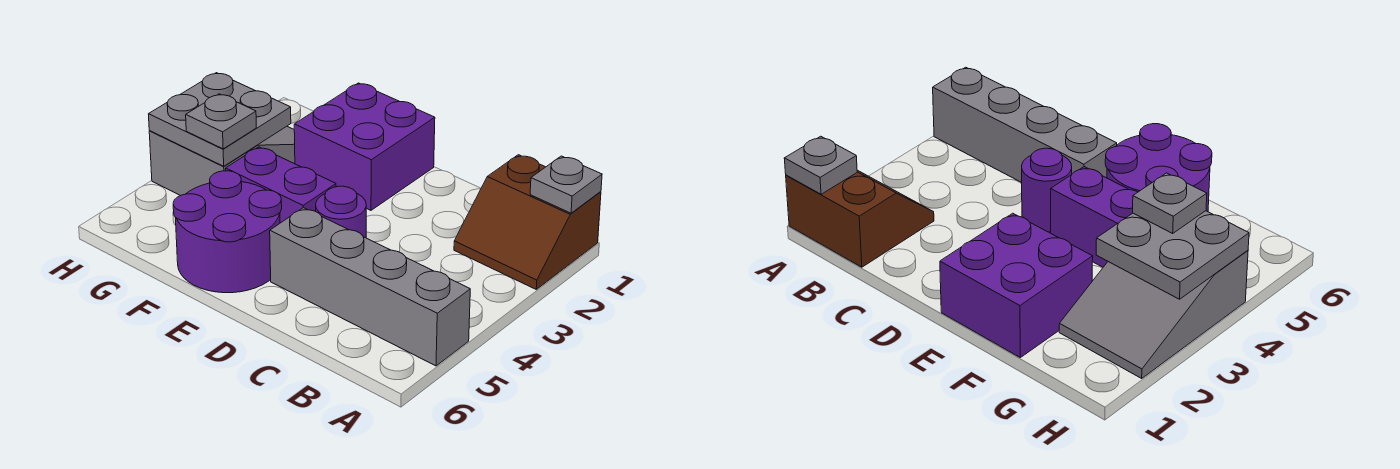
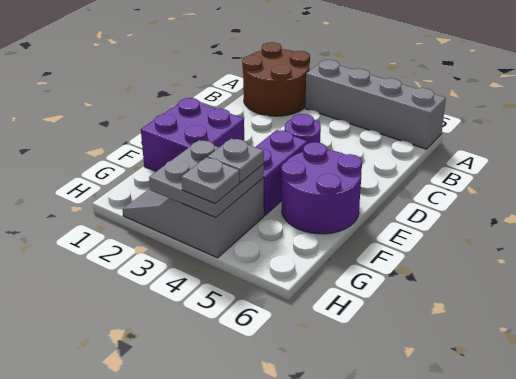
brown 2x2 slope [454,155,601,289] -> brown 2x2 round brick [242,42,310,116]
grey 1x1 plate [530,156,602,213] -> grey 1x1 plate moved to [181,157,240,204]
grey 1x4 brick [270,208,470,366] -> grey 1x4 brick turned to [305,60,446,149]

